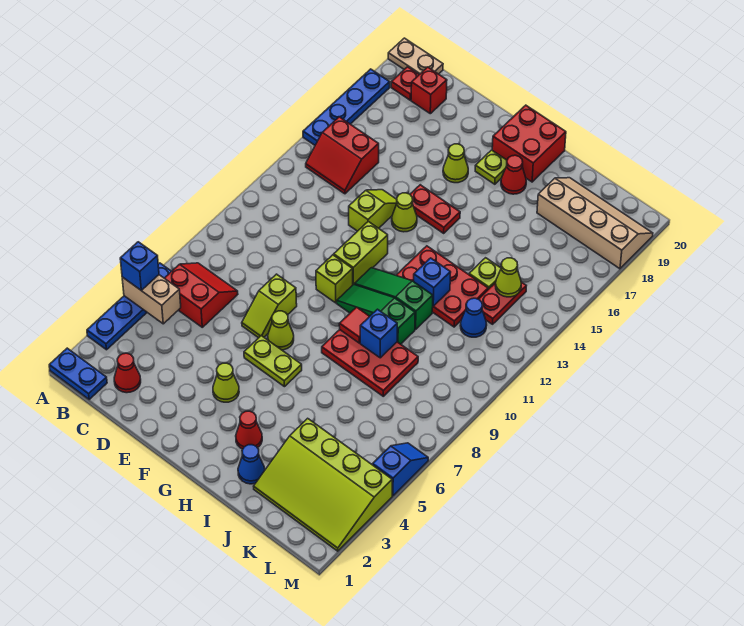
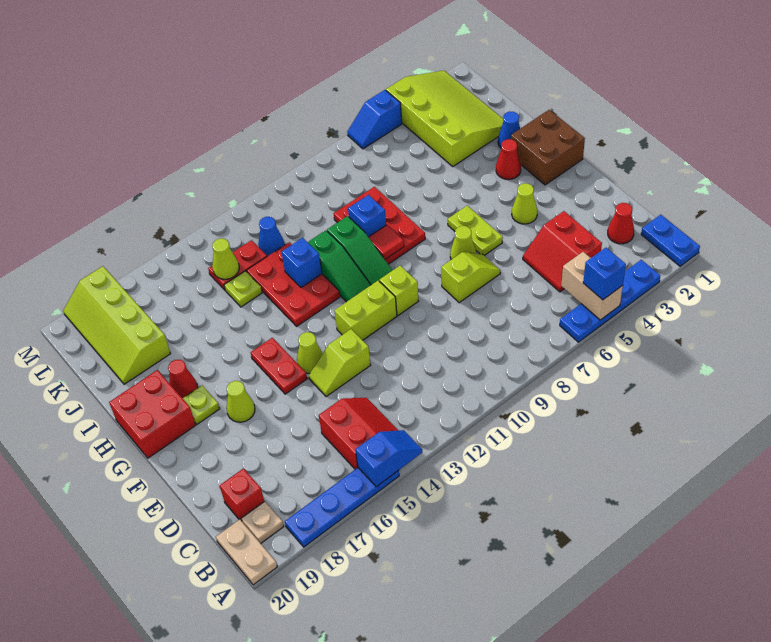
none -> blue 1x2 slope [356,430,422,487]
red 2x2 slope [165,263,238,327] -> red 2x2 slope moved to [523,211,602,292]
red 1x1 plate [391,67,419,100] -> tan 1x1 plate [241,501,284,543]
none -> brown 2x2 brick [511,110,585,185]
tan 2x4 slope [537,178,653,269] -> lime 2x4 slope [63,266,171,384]

